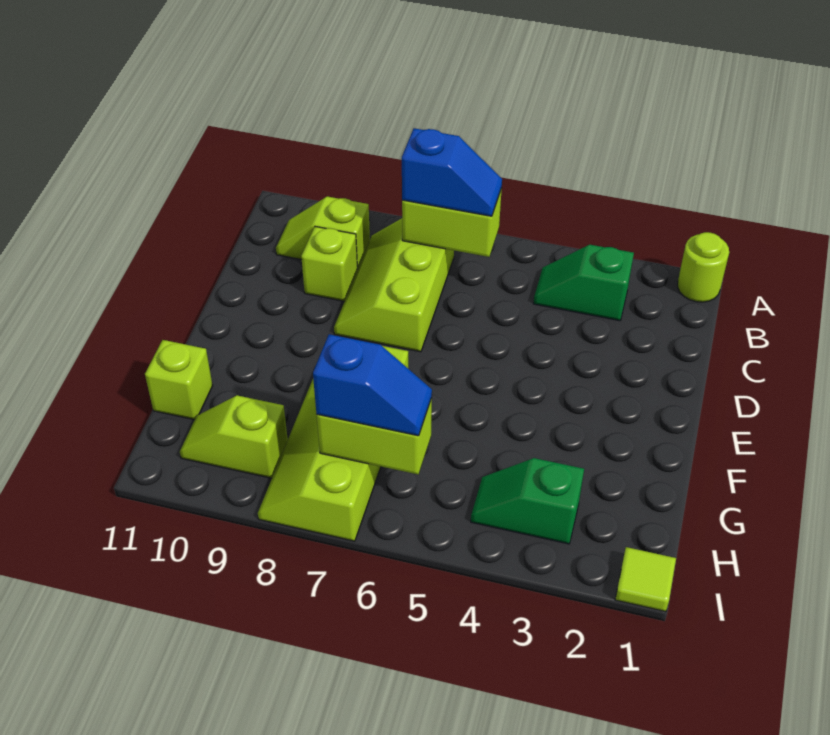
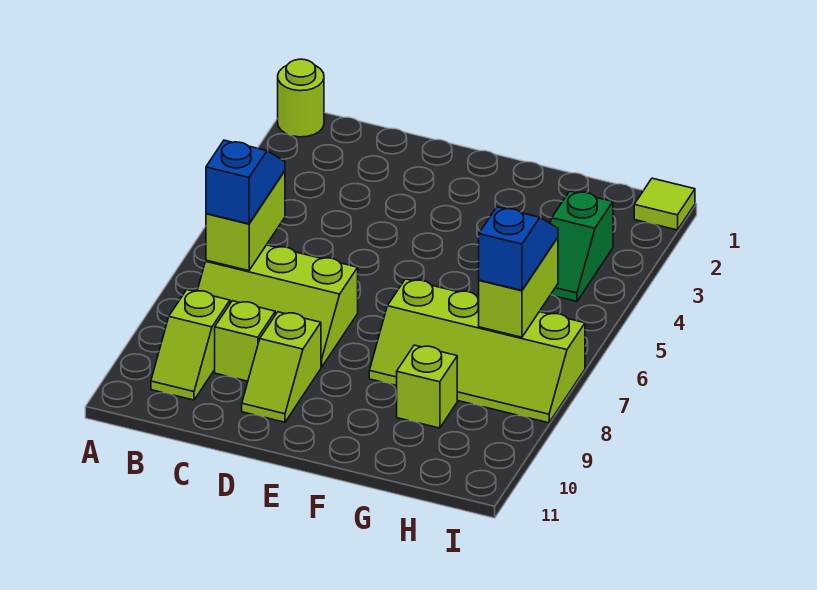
green 1x2 slope [533,245,634,321] -> none
lime 1x1 brick [145,340,213,420] -> lime 1x1 brick moved to [397,345,457,428]
lime 1x2 slope [180,395,288,478] -> lime 1x2 slope moved to [242,312,321,422]

